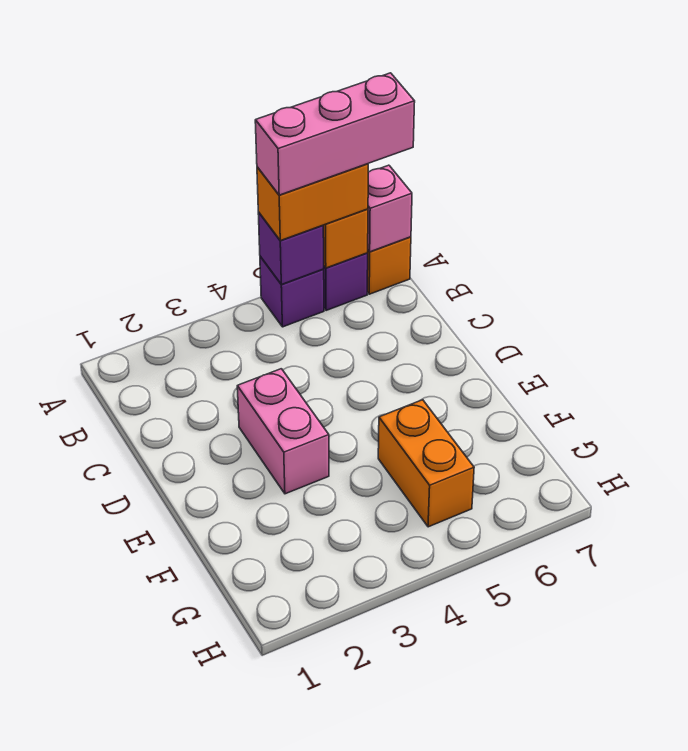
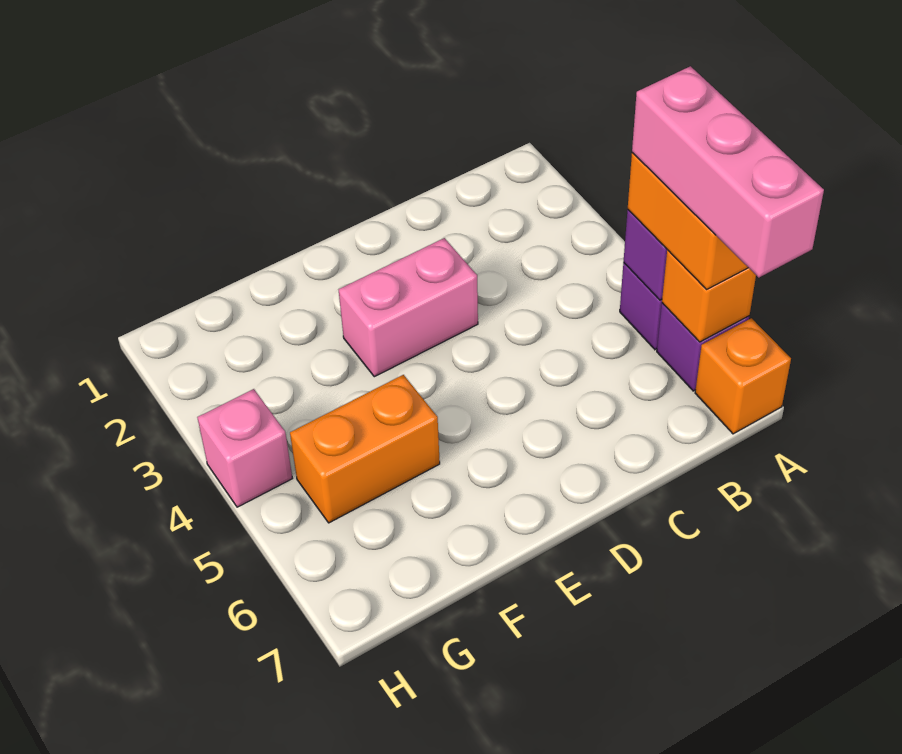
pink 1x1 brick [368,165,412,252] -> pink 1x1 brick moved to [197,389,292,507]

